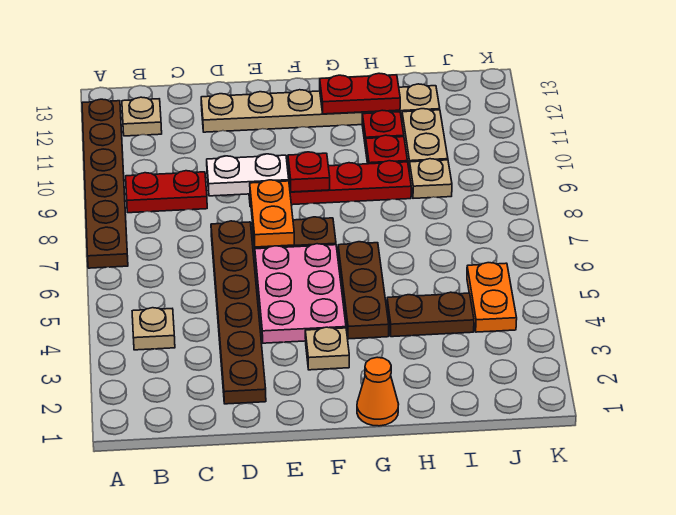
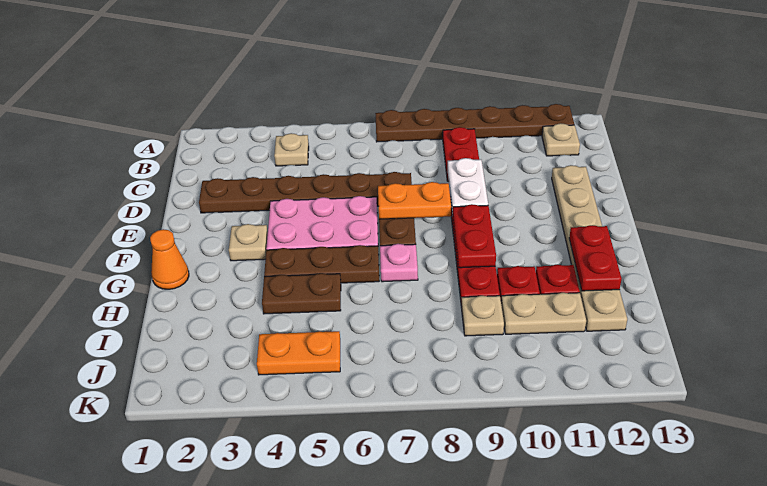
red 1x1 plate [288,152,330,192] -> red 1x2 plate [453,204,496,268]
none -> pink 1x1 plate [380,244,418,282]
brown 1x2 plate [387,292,474,337] -> brown 1x2 plate turned to [262,273,341,314]

